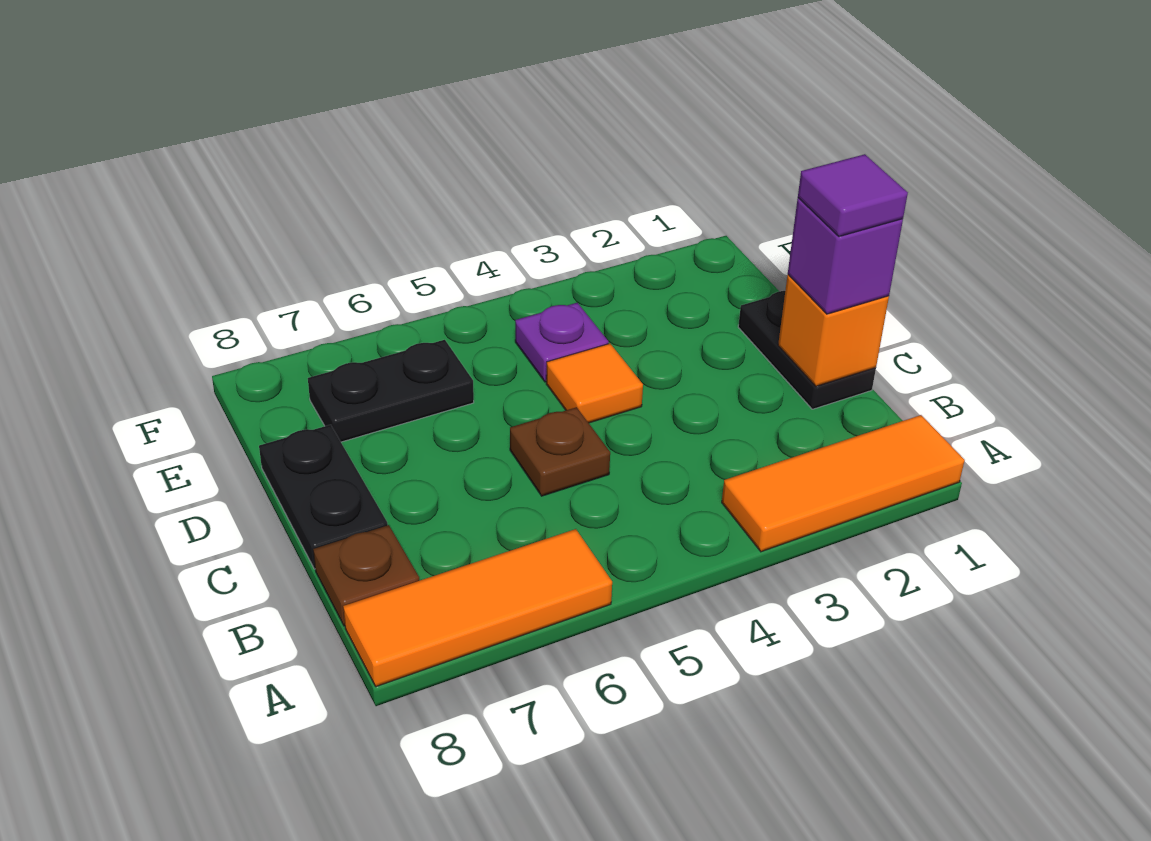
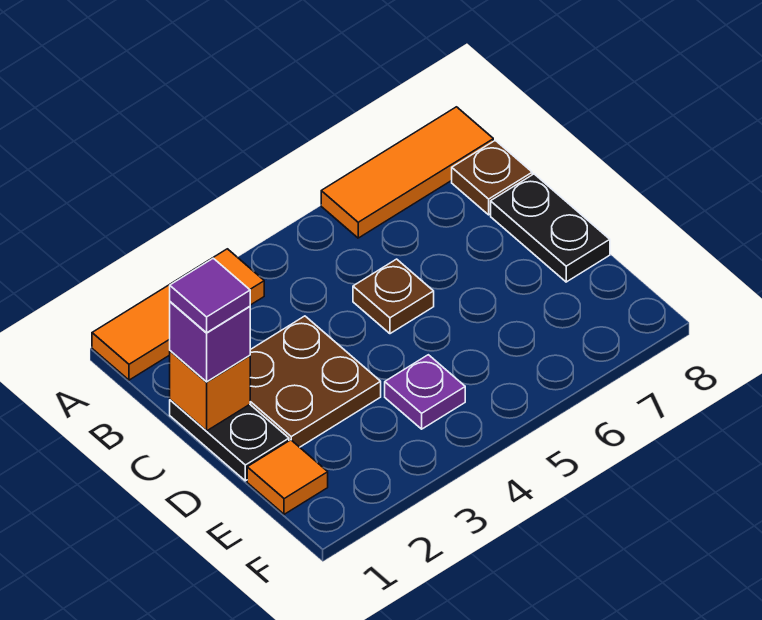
none -> brown 2x2 plate [250,316,381,447]
orange 1x1 tile [546,344,643,423] -> orange 1x1 tile moved to [247,440,328,514]
black 1x2 plate [308,340,474,442] -> none

